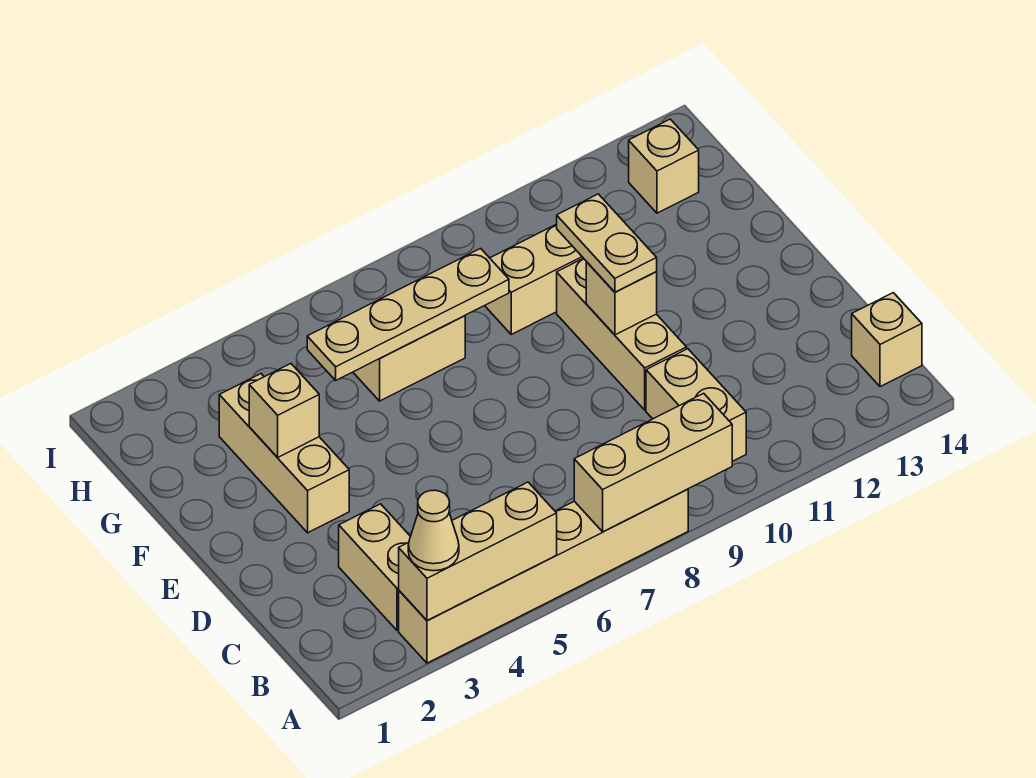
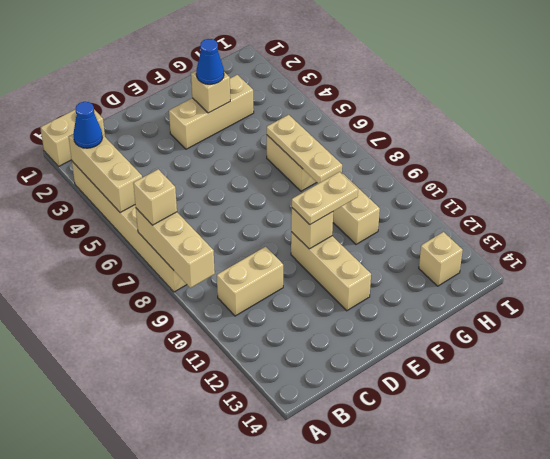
tan 1x1 cone [408,490,459,571] -> blue 1x1 cone [73,102,102,148]
tan 1x2 brick [339,504,411,631] -> tan 1x2 brick moved to [41,110,105,166]
tan 1x1 brick [852,293,922,387] -> tan 1x1 brick moved to [133,169,177,225]
tan 1x3 brick [557,258,687,410] -> tan 1x3 brick turned to [291,232,371,311]
none -> blue 1x1 cone [196,39,224,84]
tan 1x4 plate [307,248,509,380] -> tan 1x3 plate [267,115,342,184]

